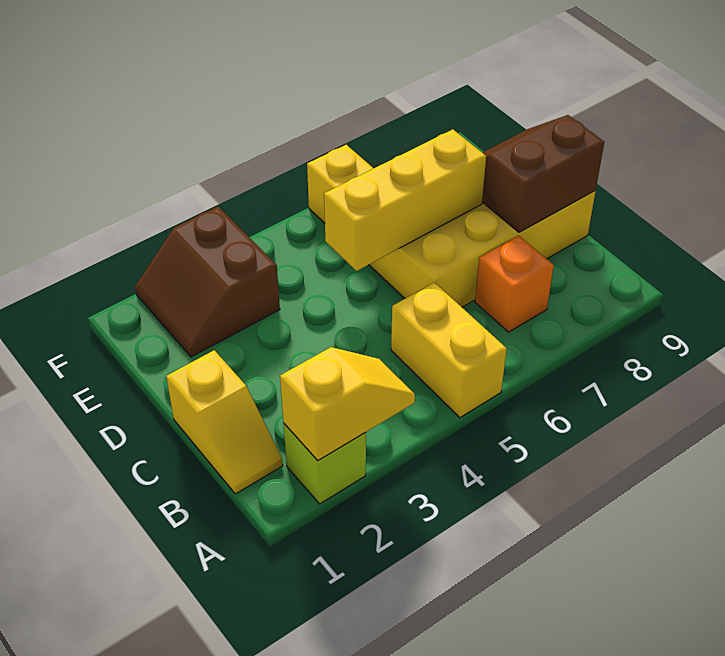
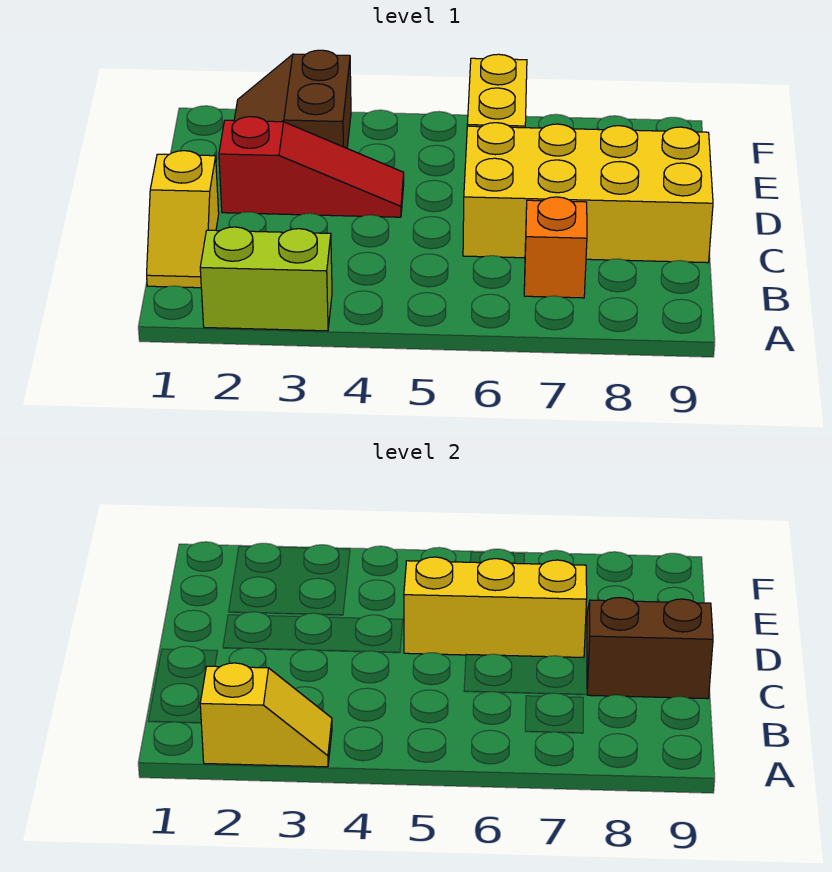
lime 1x1 brick [284,424,366,504] -> lime 1x2 brick [200,227,332,331]
yellow 1x2 brick [391,282,507,418] -> none
none -> red 1x3 slope [219,117,404,217]

